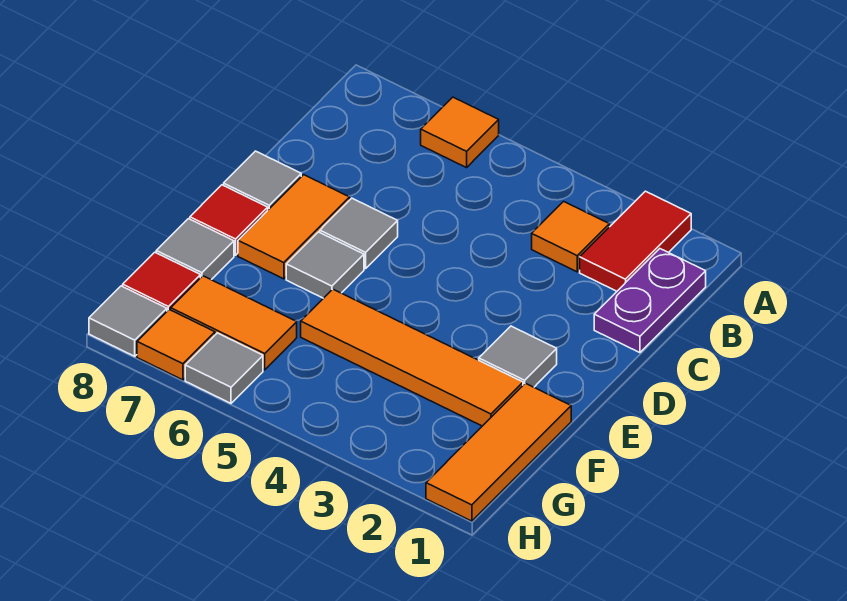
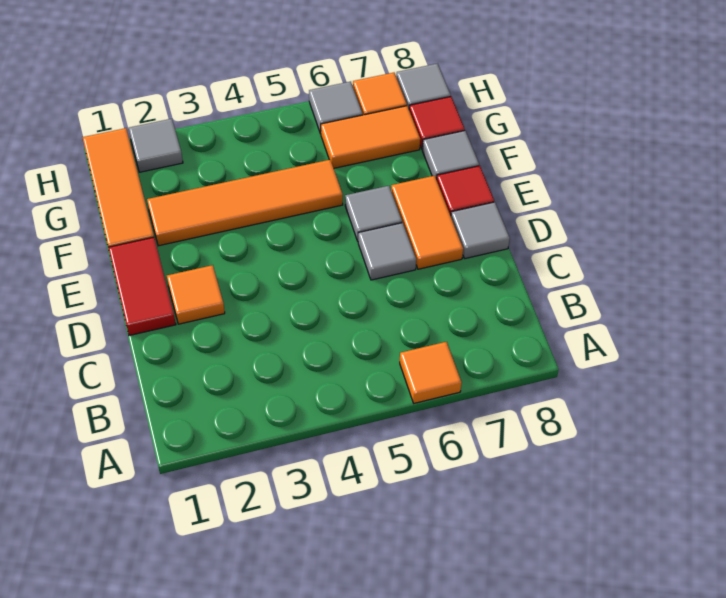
red 1x2 tile [580,191,691,291] -> red 1x2 tile moved to [108,237,176,336]
purple 1x2 plate [594,249,706,353] -> none
orange 1x1 tile [532,201,609,272] -> orange 1x1 tile moved to [167,265,225,324]
grey 1x1 tile [479,326,557,387] -> grey 1x1 tile moved to [129,119,183,172]

